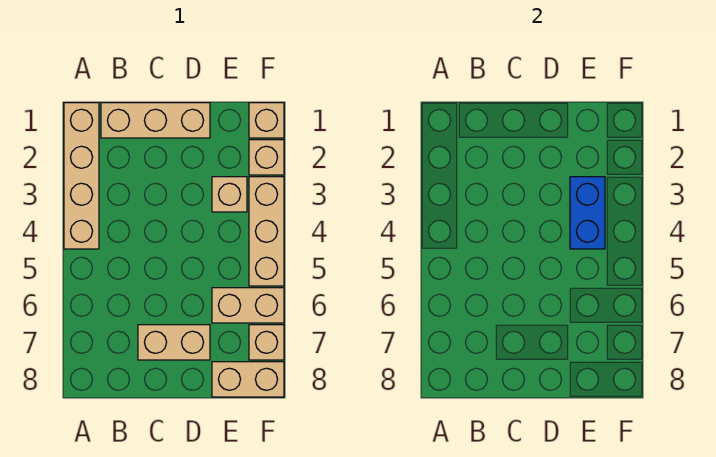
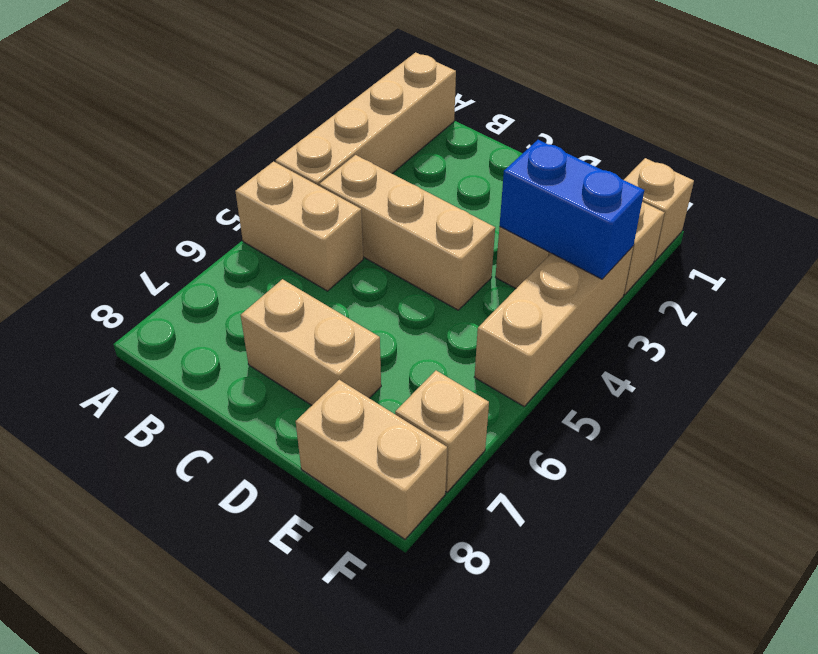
tan 1x3 brick [101,103,210,138] -> tan 1x3 brick moved to [320,155,495,310]
blue 1x2 brick [570,177,605,249] -> blue 1x2 brick turned to [500,140,644,279]
tan 1x2 brick [212,288,284,323] -> tan 1x2 brick moved to [235,162,363,291]

